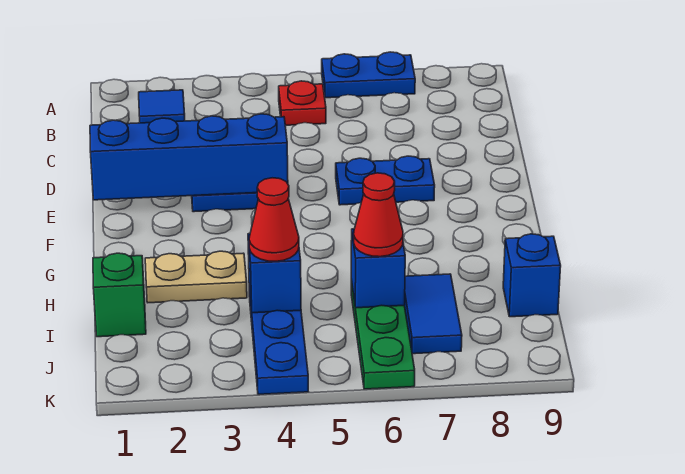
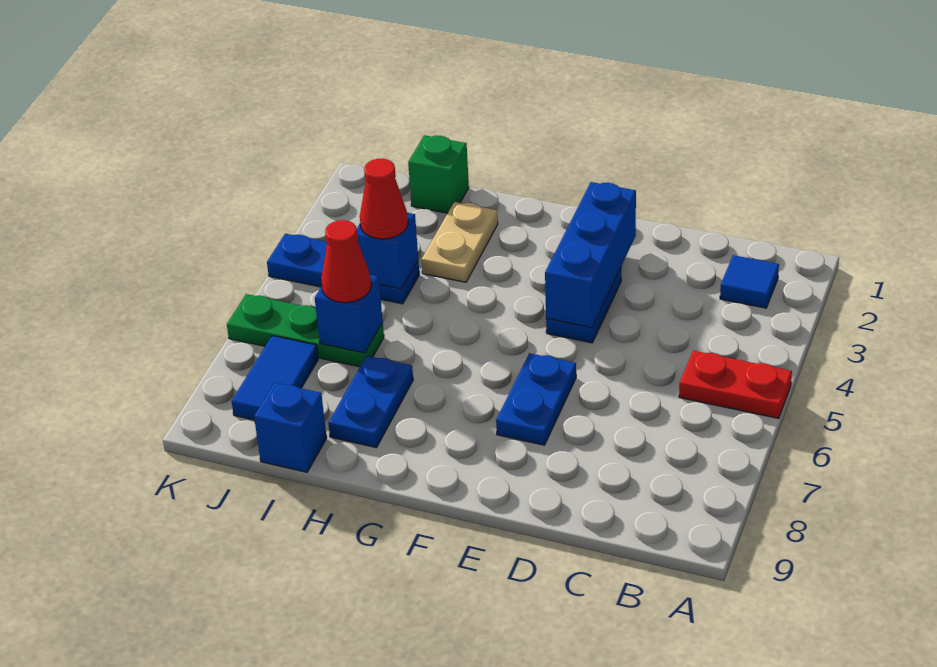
blue 1x2 plate [322,52,415,98] -> blue 1x2 plate moved to [328,356,413,448]
red 1x1 plate [279,81,326,125] -> red 1x2 plate [679,351,792,418]
blue 1x4 brick [90,114,288,200] -> blue 1x3 brick [545,182,636,328]
blue 1x2 tile [404,274,462,354] -> blue 1x2 tile turned to [232,336,318,420]

